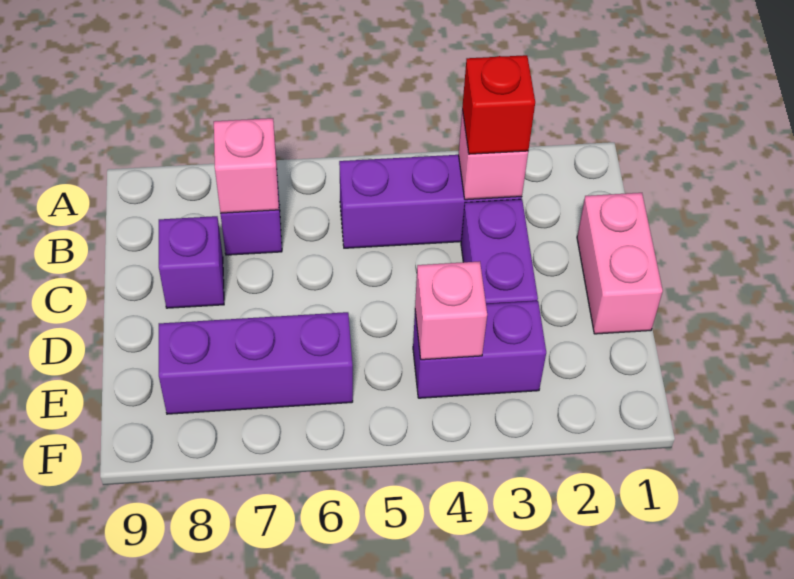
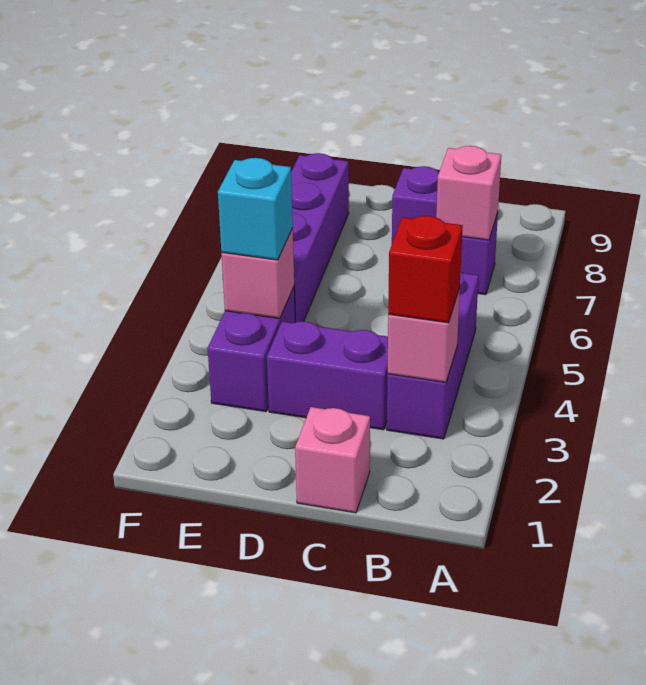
pink 1x2 brick [577,193,663,334] -> pink 1x1 brick [295,407,370,513]
none -> cyan 1x1 brick [218,158,293,260]
purple 1x3 brick [159,312,353,414] -> purple 1x4 brick [291,153,349,322]

